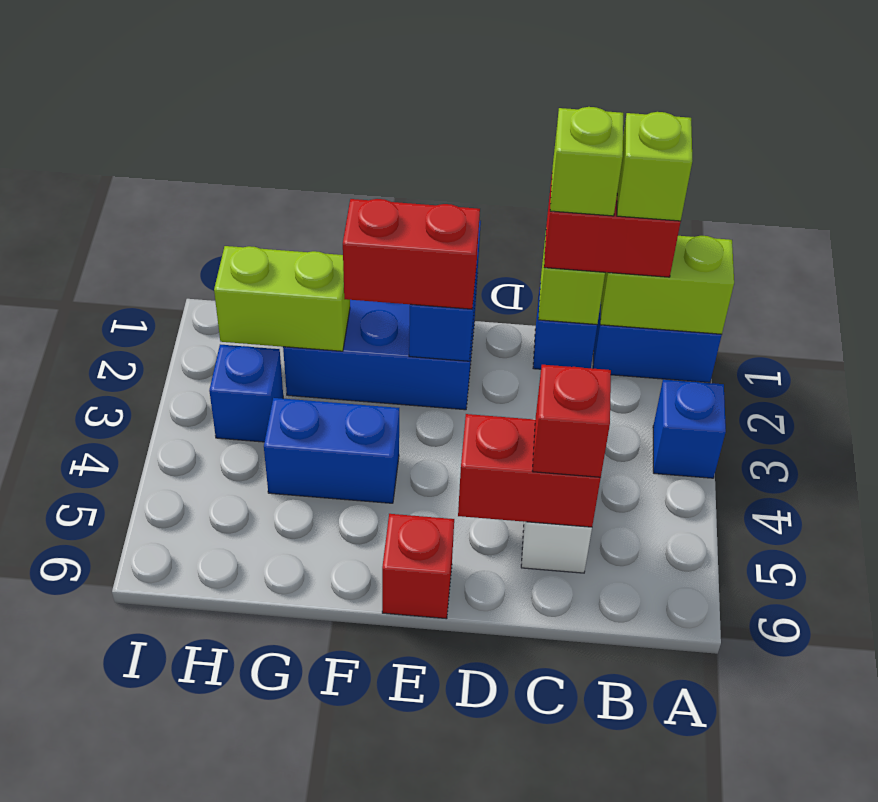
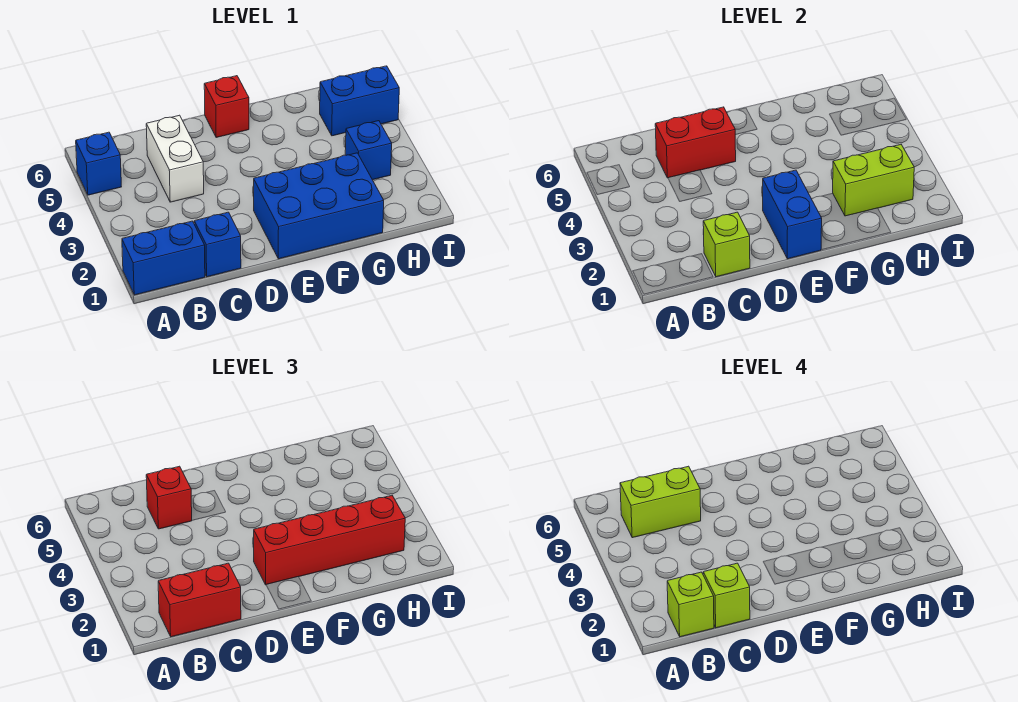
lime 1x2 brick [600,236,734,335] -> lime 1x2 brick moved to [620,466,701,538]
blue 1x1 brick [653,379,726,478] -> blue 1x1 brick moved to [76,132,121,195]
red 1x2 brick [343,199,480,309] -> red 1x4 brick [254,496,405,585]
blue 1x2 brick [264,398,399,503] -> blue 1x2 brick moved to [320,66,399,136]

